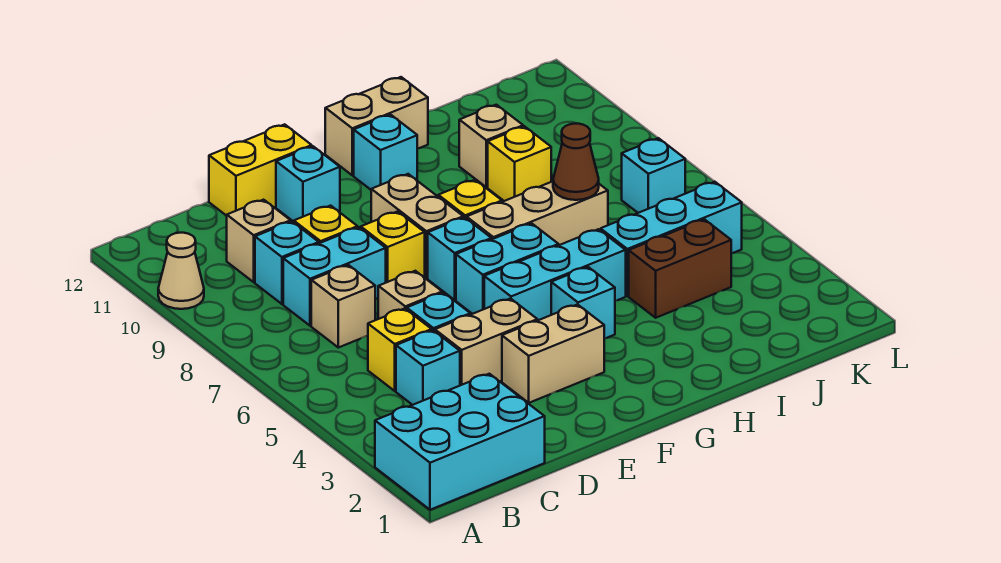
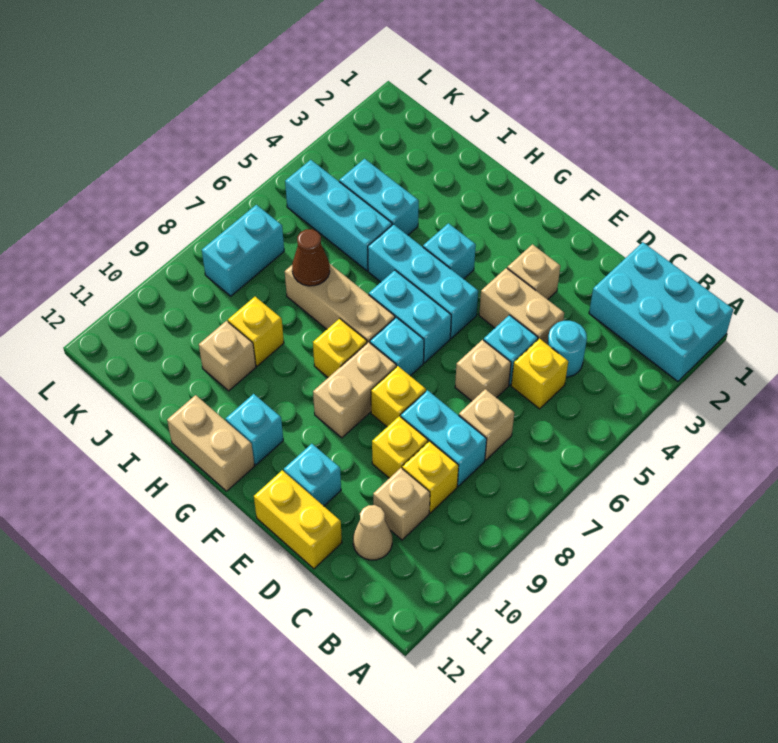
tan 1x1 cone [158,233,204,309] -> tan 1x1 cone moved to [353,505,392,560]
cyan 1x1 brick [396,330,460,405] -> cyan 1x1 round brick [547,321,587,377]
cyan 1x1 brick [255,221,319,304] -> yellow 1x1 brick [402,441,459,513]
tan 1x2 brick [502,304,604,403] -> tan 1x1 brick [507,244,560,300]
brown 1x2 brick [629,219,731,318] -> cyan 1x2 brick [339,159,419,235]
cyan 1x1 brick [622,138,685,213] -> cyan 1x2 brick [202,205,284,296]

